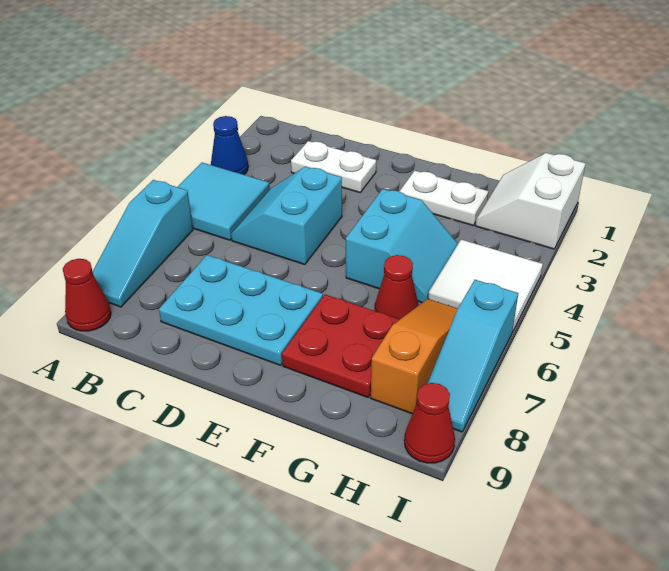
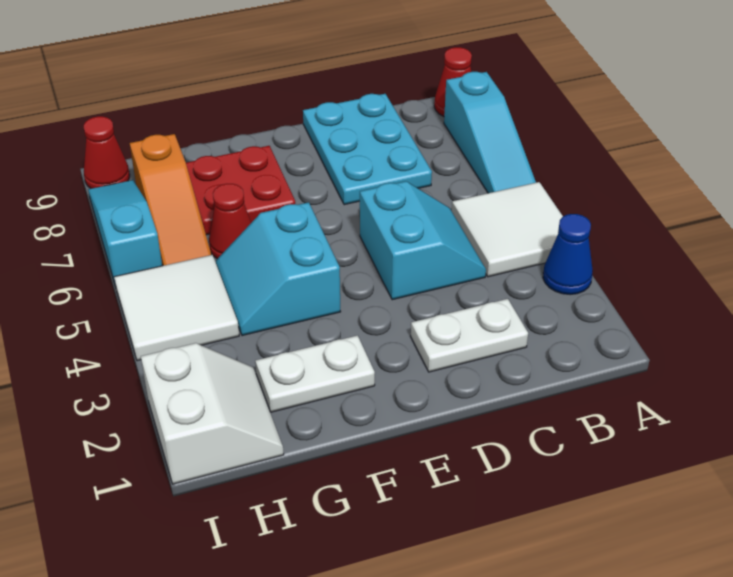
cyan 2x2 tile [178,163,270,240] -> white 2x2 tile [452,182,563,277]
cyan 1x3 slope [93,180,193,307] -> cyan 1x3 slope turned to [444,72,536,193]
cyan 2x3 plate [159,255,323,365] -> cyan 2x3 plate turned to [303,94,432,205]

